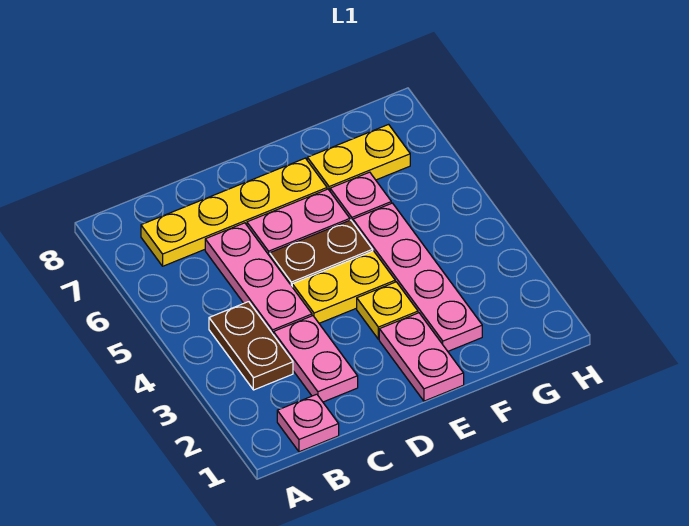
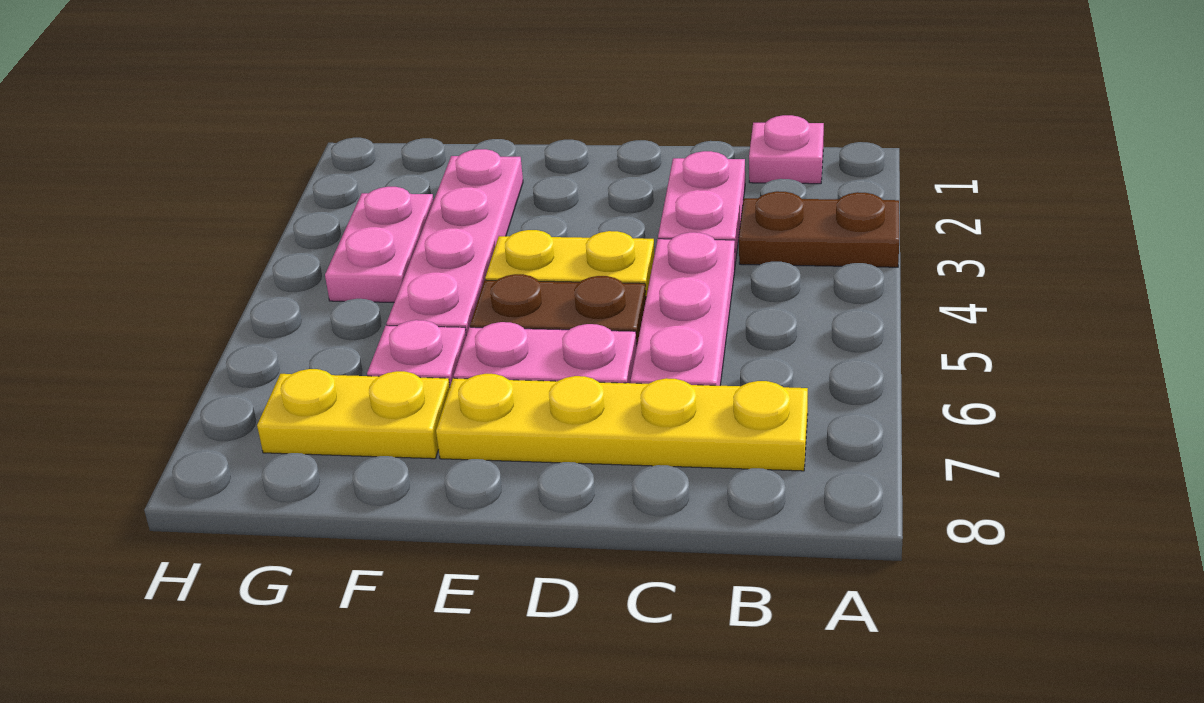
brown 1x2 plate [209,302,293,390] -> brown 1x2 plate turned to [739,191,899,267]
pink 1x2 plate [379,313,464,401] -> pink 1x2 plate moved to [325,187,434,302]
yellow 1x1 plate [357,282,418,339] -> none

